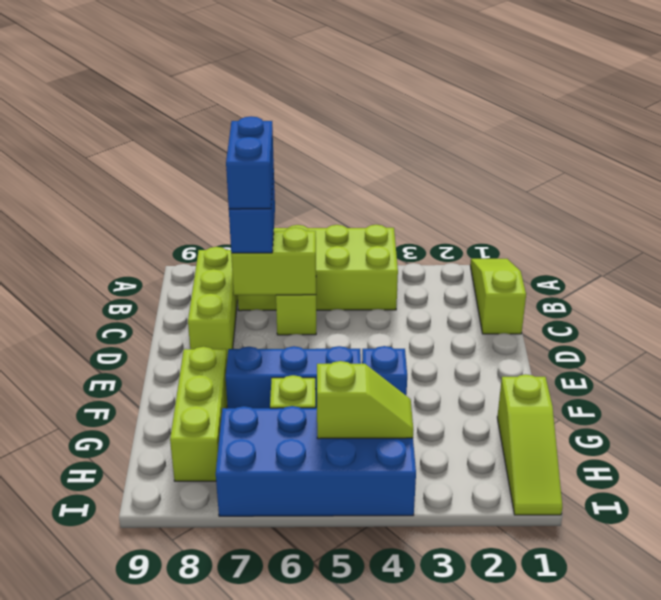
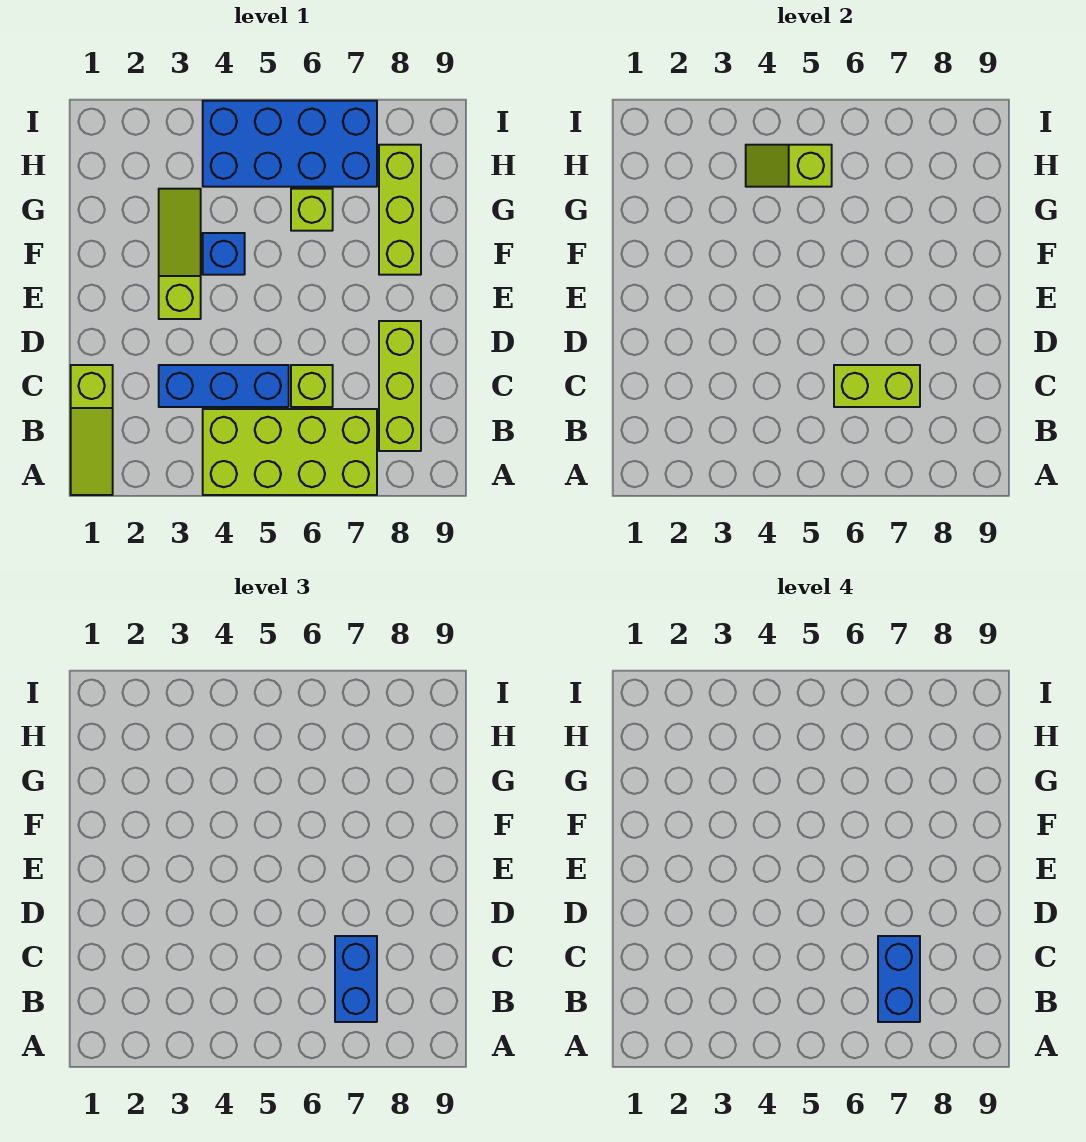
blue 1x3 brick [226,346,361,408] -> blue 1x3 brick moved to [159,365,289,407]
lime 1x3 slope [497,374,563,515] -> lime 1x3 slope moved to [159,189,201,319]

